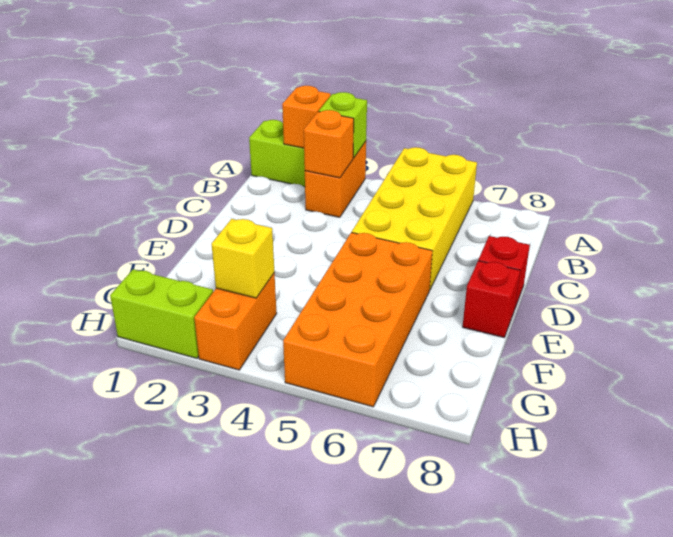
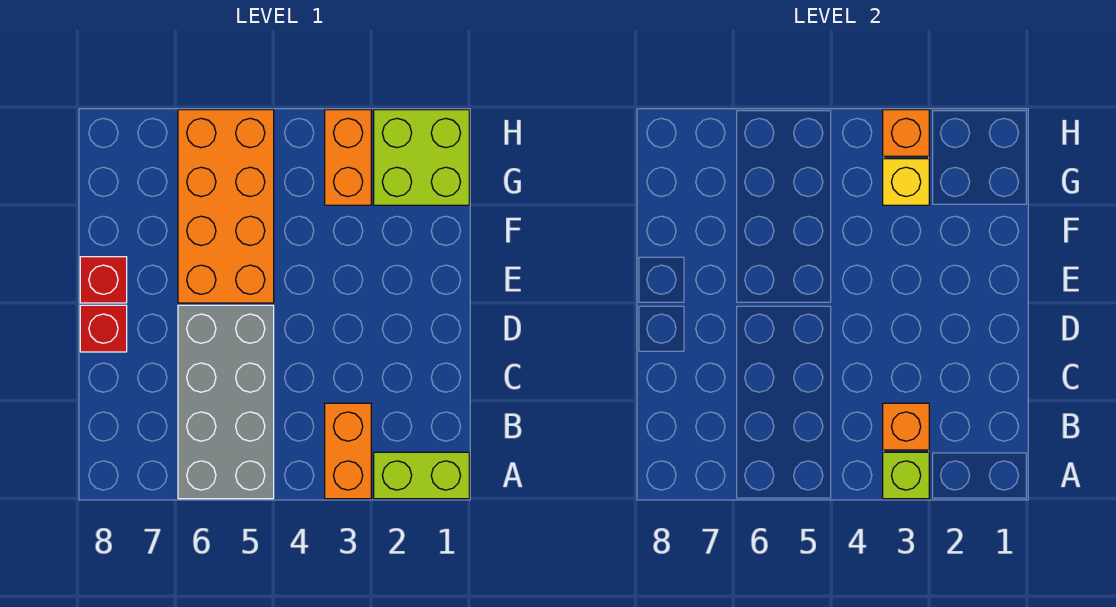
orange 1x1 brick [282,86,331,148] -> orange 1x1 brick moved to [883,110,929,156]
yellow 2x4 brick [352,147,477,289] -> grey 2x4 brick [178,305,274,499]
lime 1x2 brick [110,269,213,358] -> lime 2x2 brick [374,110,469,205]

